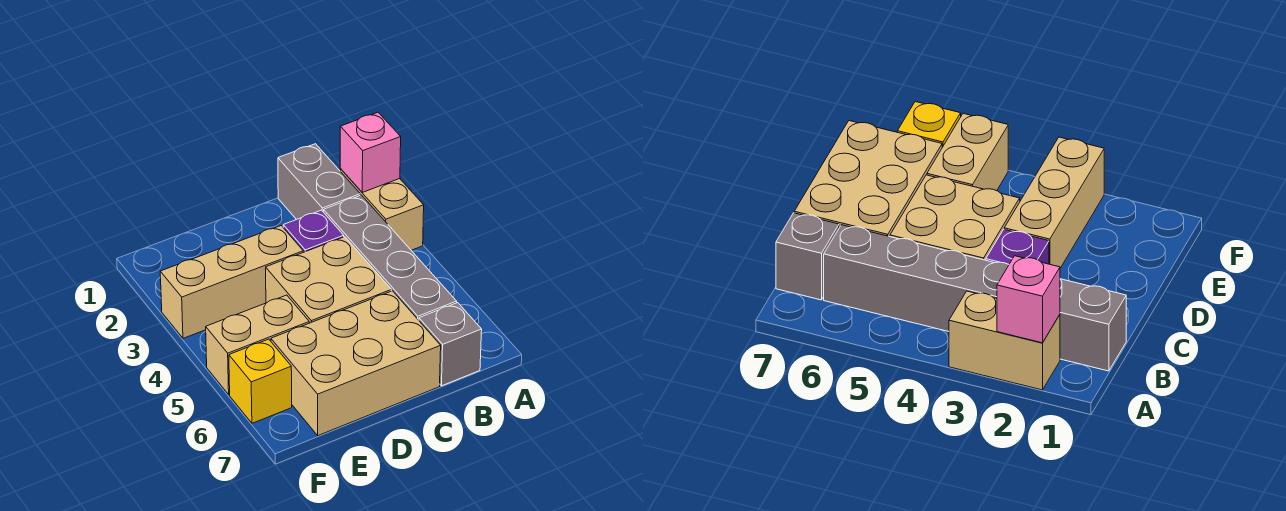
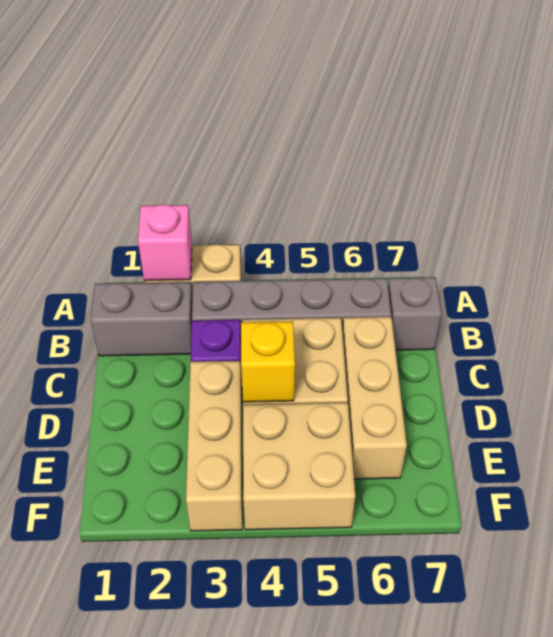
tan 2x3 brick [271,291,441,436] -> tan 1x3 brick [342,317,407,479]
tan 1x2 brick [206,295,309,394] -> tan 2x2 brick [243,402,355,530]
yellow 1x1 brick [229,339,292,423] -> yellow 1x1 brick moved to [241,321,295,402]

